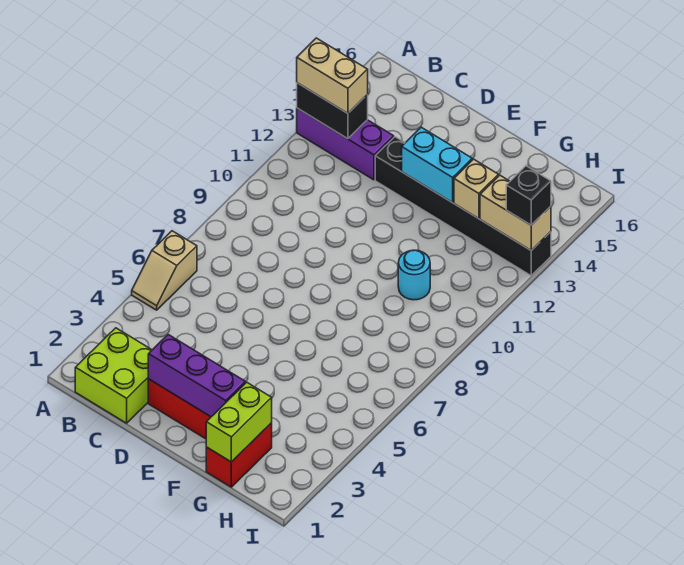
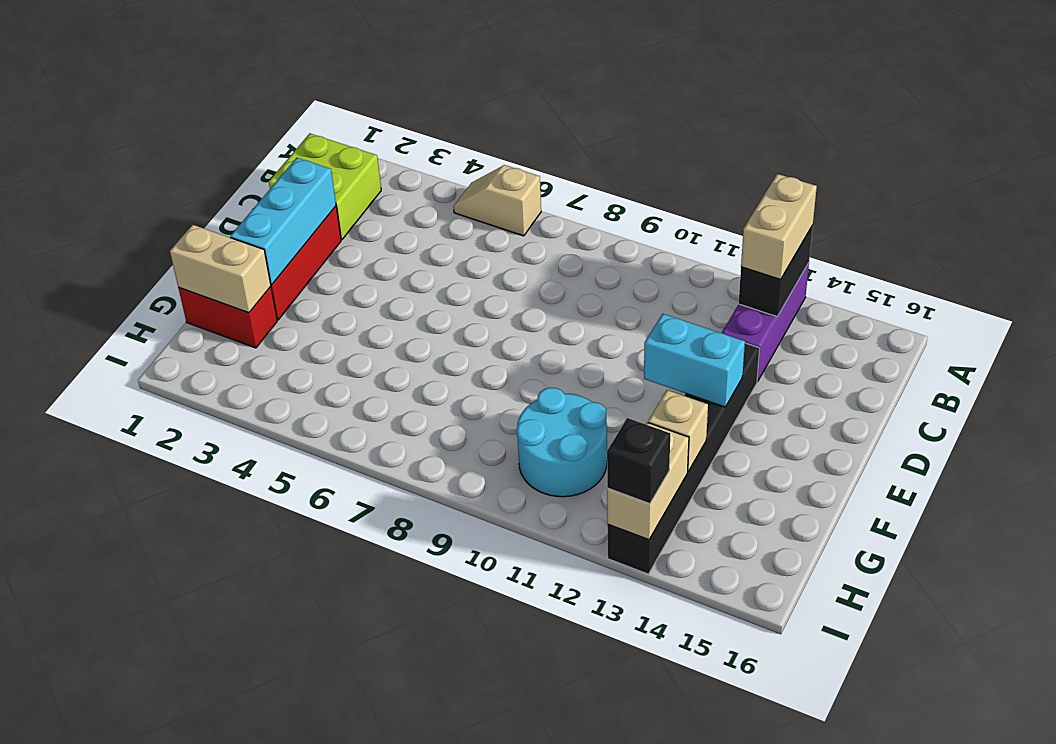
purple 1x3 brick [148,335,245,417] -> cyan 1x3 brick [230,158,336,285]
cyan 1x2 brick [402,127,472,203] -> cyan 1x2 brick turned to [644,314,745,407]
lime 1x2 brick [206,382,272,462] -> tan 1x2 brick [170,225,271,313]
cyan 1x1 round brick [398,250,430,300] -> cyan 2x2 round brick [517,388,607,497]

